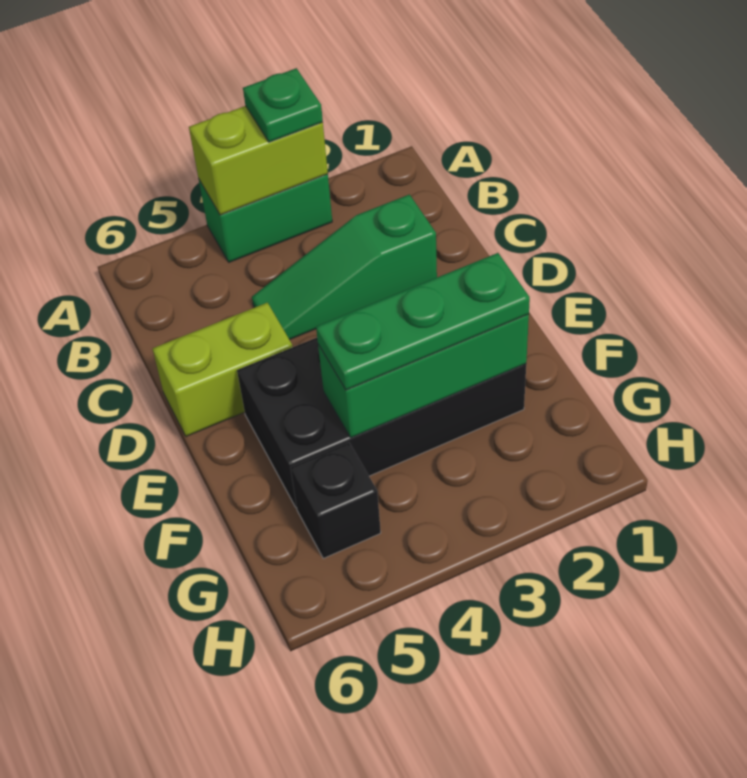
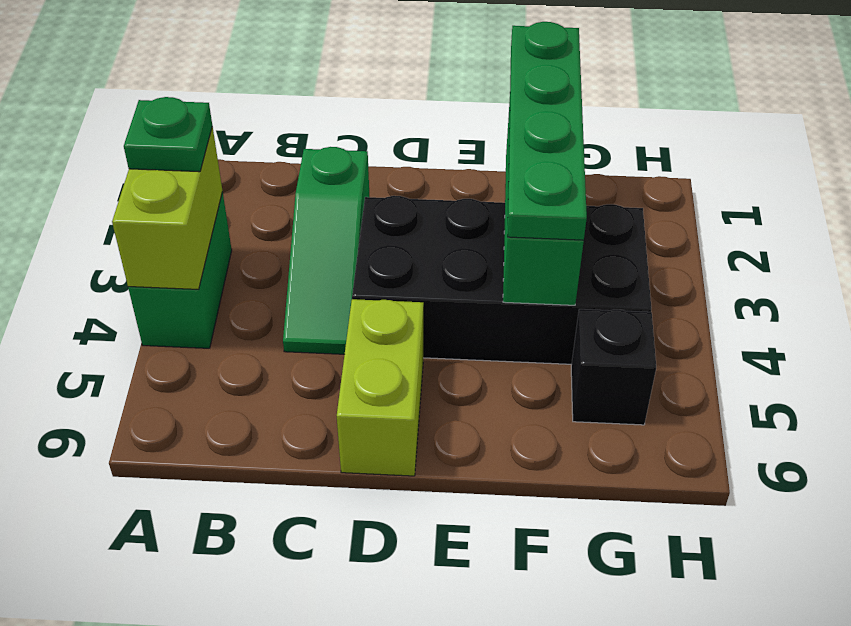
black 2x4 brick [237,338,526,508] -> black 2x4 brick turned to [352,196,651,364]
green 1x3 plate [316,253,530,390] -> green 1x4 plate [507,22,587,240]

